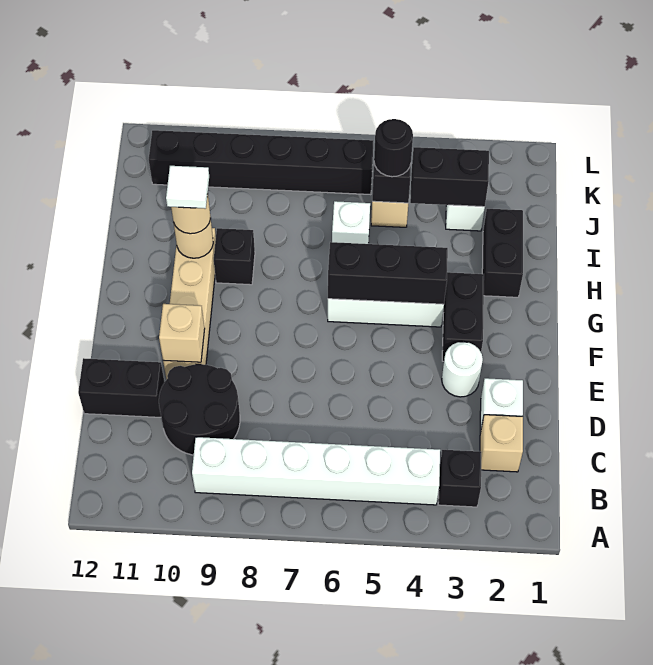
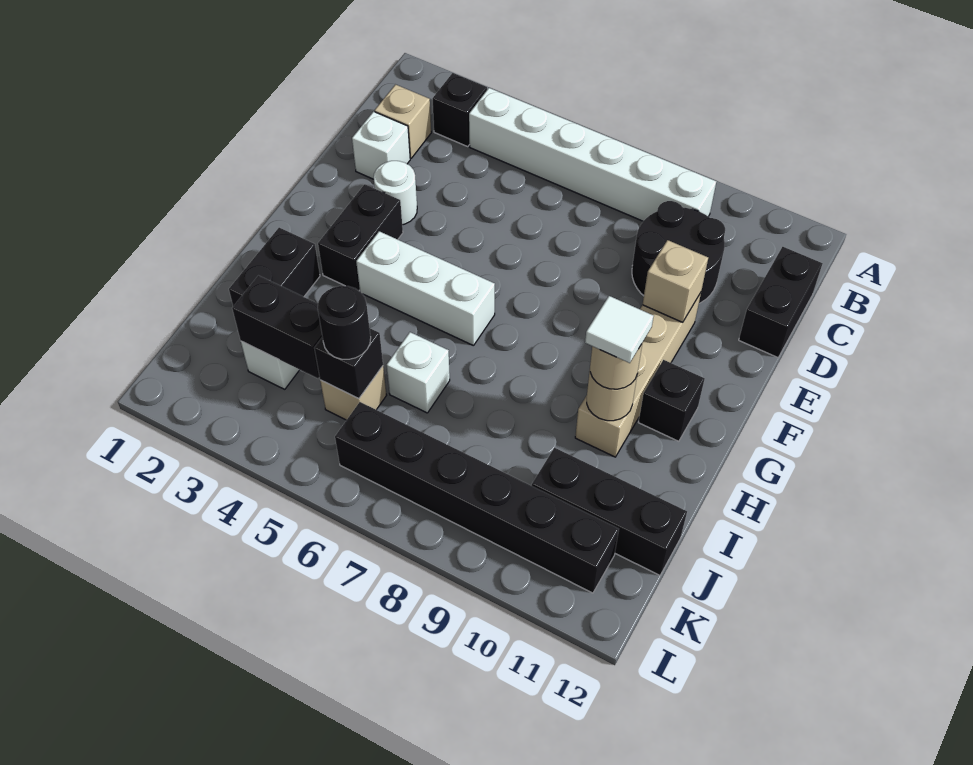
black 1x2 brick [78,358,164,417] -> black 1x2 brick turned to [739,247,823,358]
black 1x3 brick [328,242,448,304] -> black 1x3 brick moved to [532,448,687,575]
black 1x1 brick [214,228,255,285] -> black 1x1 brick moved to [638,360,705,441]

